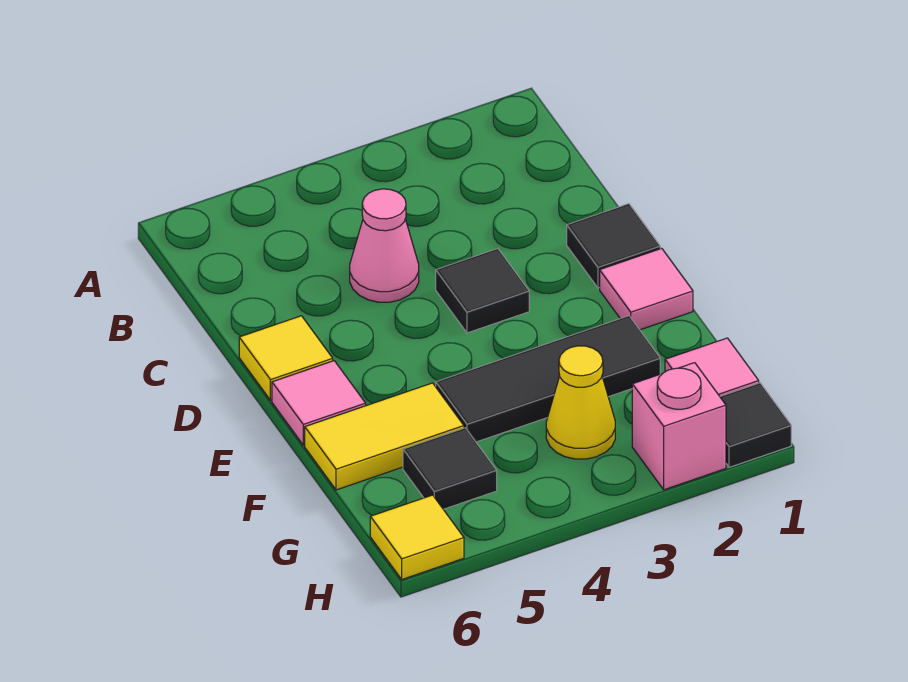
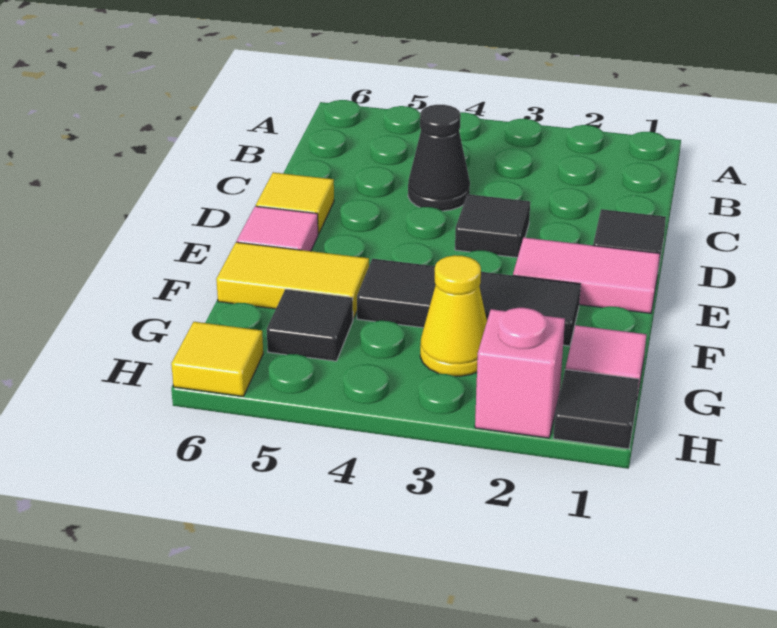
pink 1x1 cone [350,189,419,302] -> black 1x1 cone [408,105,470,211]
pink 1x1 tile [600,248,693,330] -> pink 1x2 tile [513,238,660,313]

